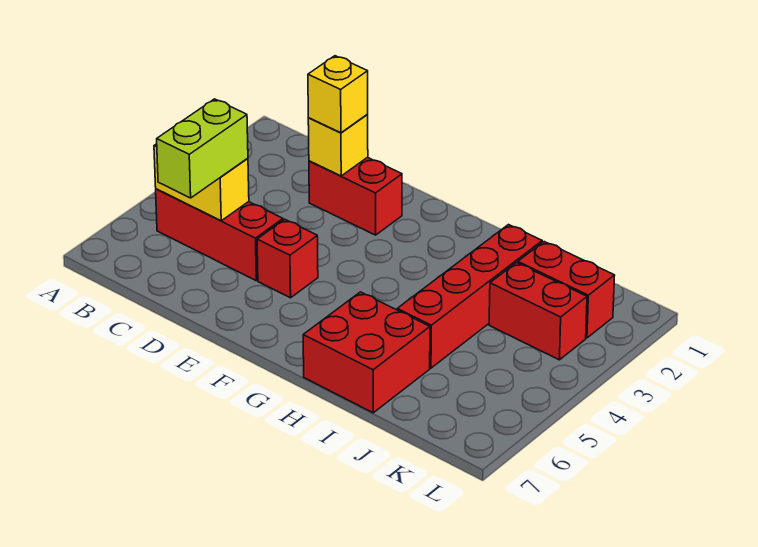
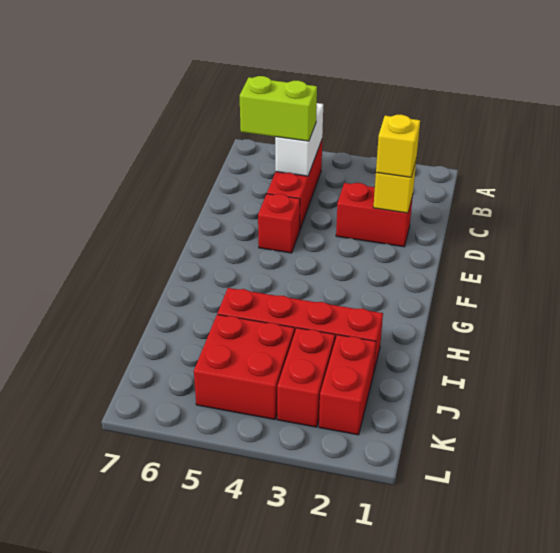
yellow 1x2 brick [154,144,249,221] -> white 1x2 brick [275,103,323,176]
red 1x2 brick [309,157,402,235] -> red 1x2 brick turned to [336,183,413,247]
red 2x2 brick [303,292,430,413] -> red 2x2 brick moved to [194,315,294,419]

